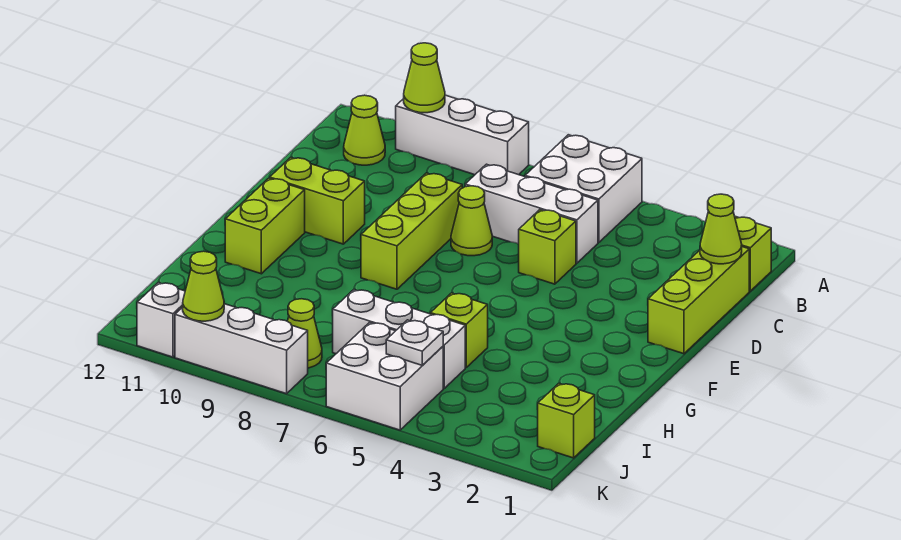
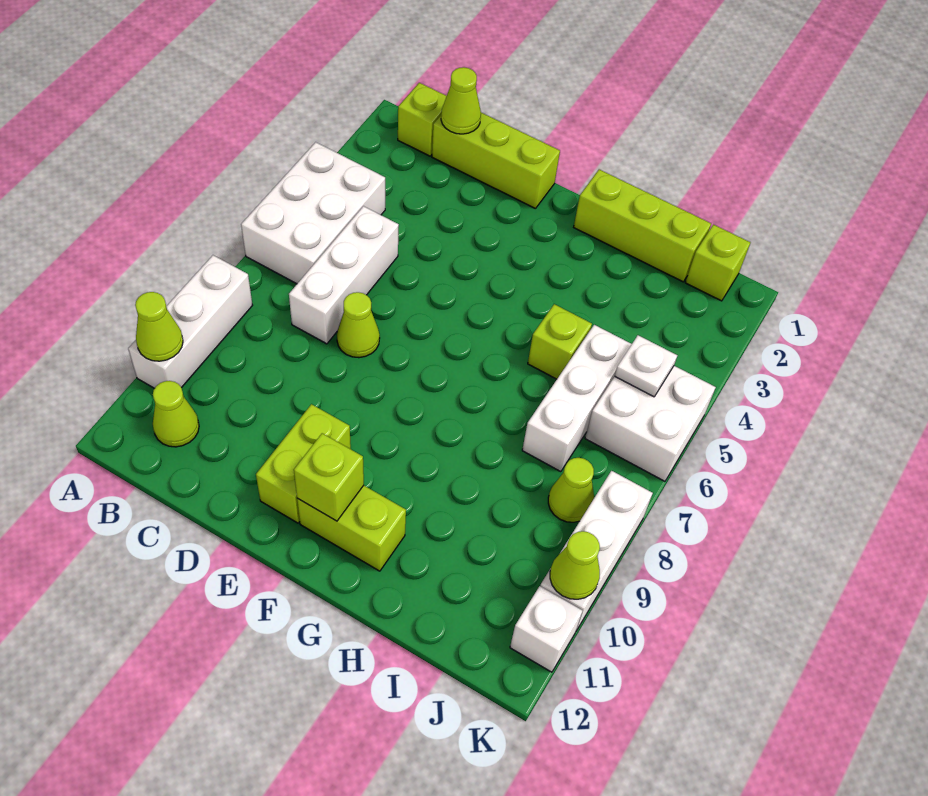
white 2x2 brick [525,135,642,242] -> white 2x3 brick [241,142,385,284]
lime 1x1 brick [519,210,576,284] -> lime 1x1 brick moved to [294,433,364,521]
lime 1x3 brick [361,173,462,289] -> lime 1x3 brick moved to [574,169,711,282]

